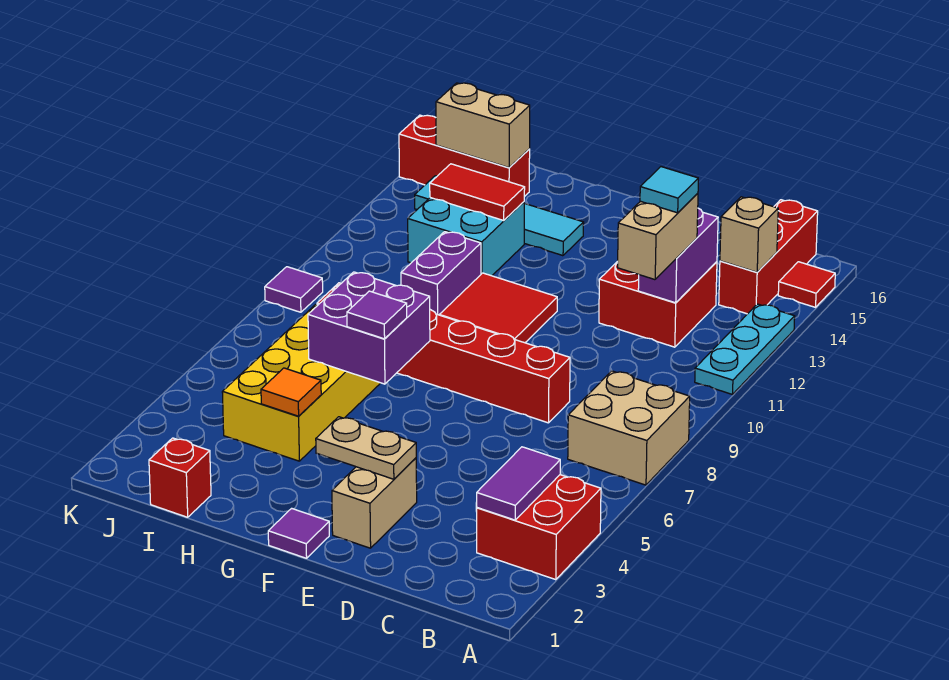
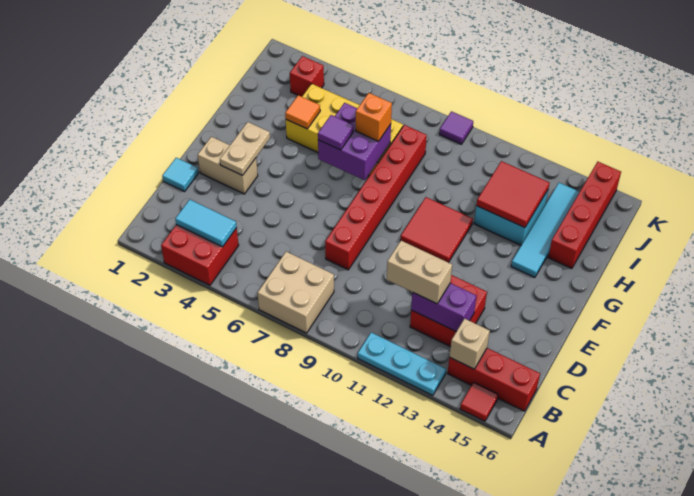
purple 1x2 tile [477,447,560,520] -> cyan 1x2 tile [175,200,237,247]
cyan 1x1 tile [640,167,698,213] -> cyan 1x1 tile moved to [162,158,198,192]
purple 1x1 tile [268,508,329,558] -> none
none -> orange 1x1 brick [356,93,392,141]
purple 1x2 brick [401,232,481,315] -> none
red 1x2 tile [430,164,525,220] -> red 2x2 tile [476,161,550,228]
red 1x1 brick [149,438,211,517] -> red 1x1 brick moved to [290,56,324,97]
red 1x3 brick [399,115,530,197] -> red 1x4 brick [548,162,621,269]
tan 1x2 brick [436,83,530,168] -> none

